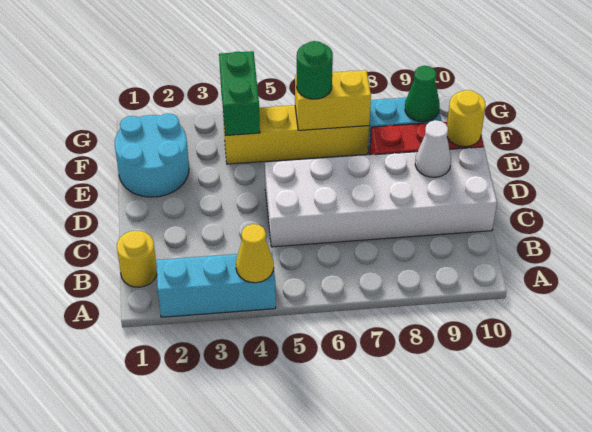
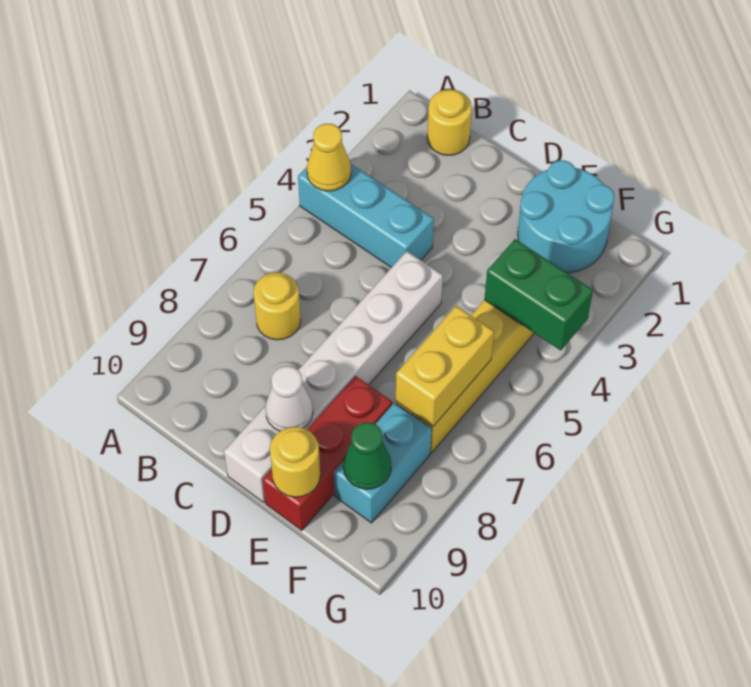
cyan 1x3 brick [156,251,276,317] -> cyan 1x3 brick turned to [298,164,434,268]
none -> yellow 1x1 round brick [253,273,301,340]
white 2x6 brick [265,147,497,247] -> white 1x6 brick [224,251,443,502]
green 1x1 round brick [297,41,333,99] -> none

